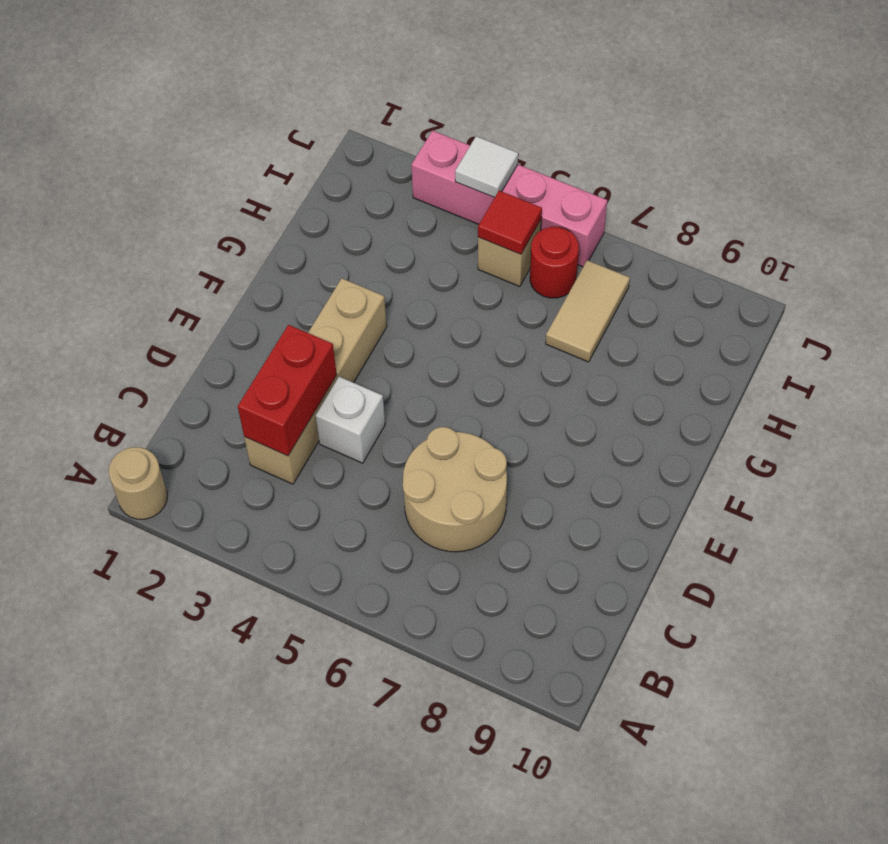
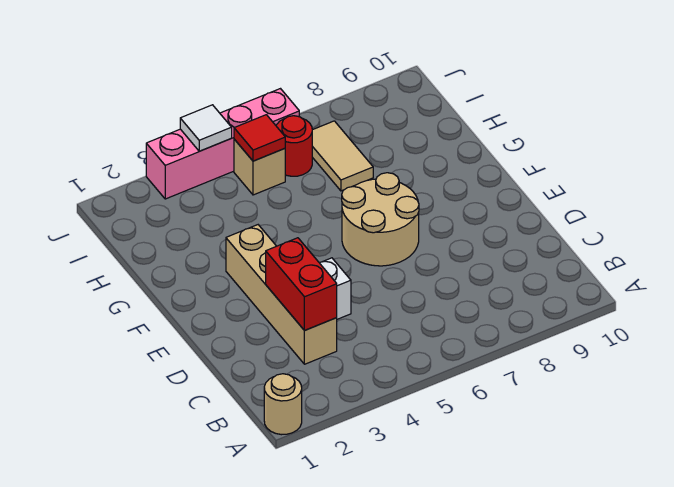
tan 2x2 round brick [403,427,507,552] -> tan 2x2 round brick moved to [342,173,419,266]

